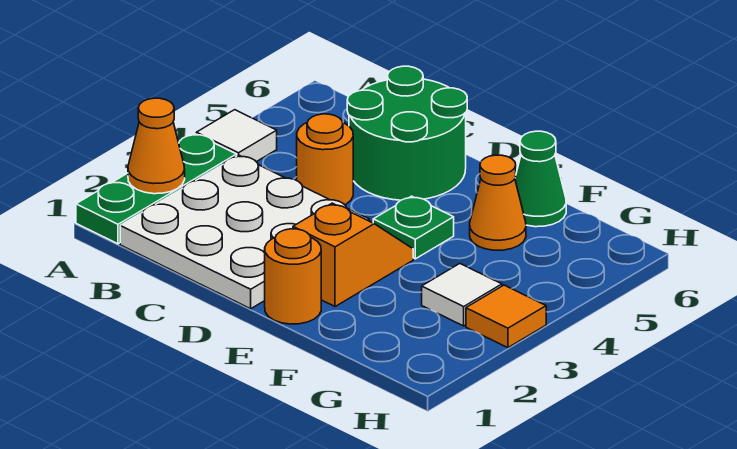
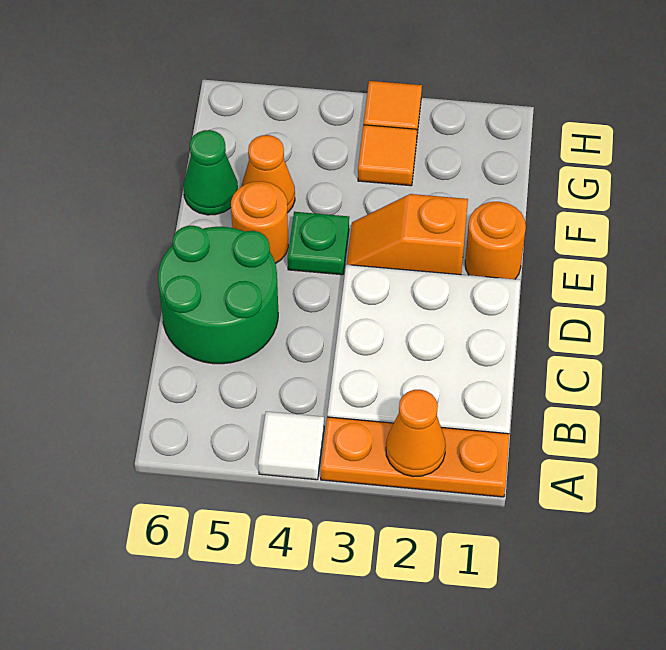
green 1x3 plate [76,134,237,244] -> orange 1x3 plate [321,417,509,497]
orange 1x1 round brick [297,114,353,205] -> orange 1x1 round brick moved to [231,181,288,264]
white 1x1 tile [422,264,502,326] -> orange 1x1 tile [358,125,417,186]

